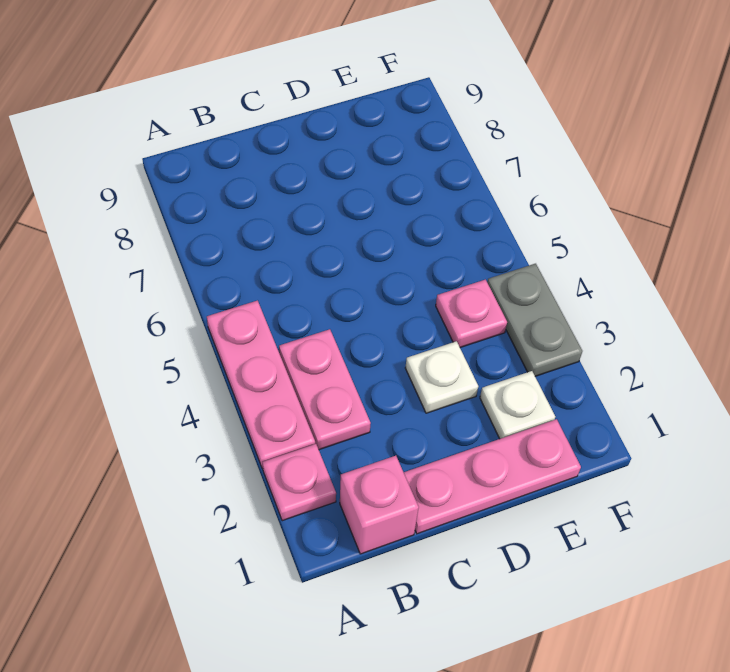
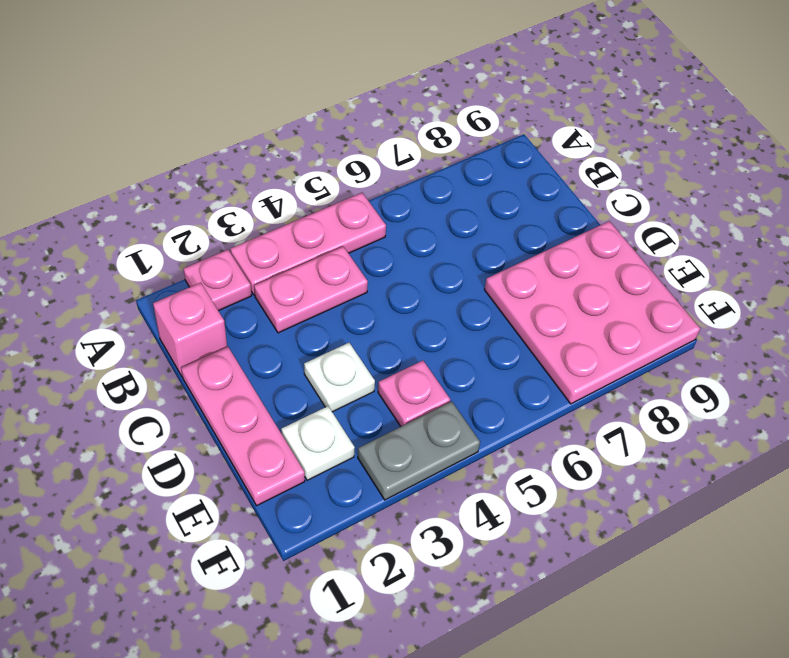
none -> pink 3x3 plate [484,221,700,404]

